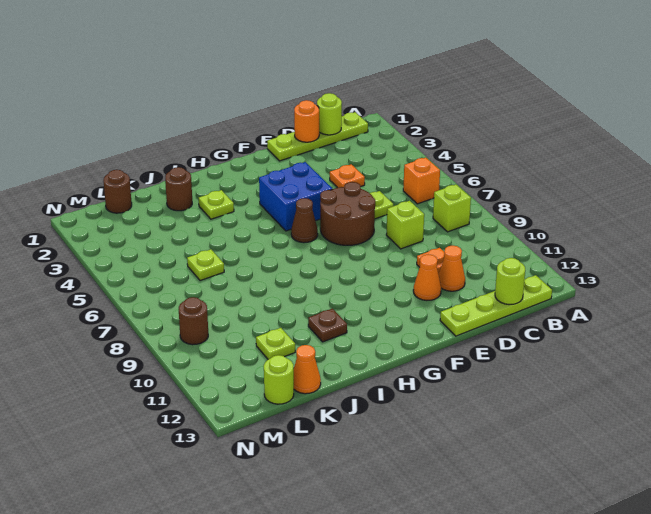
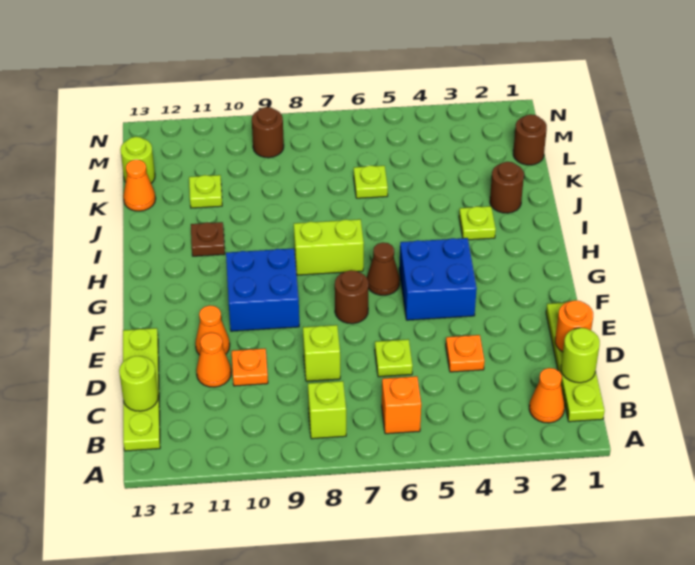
none -> orange 1x1 cone [529,368,565,423]
brown 2x2 round brick [320,182,375,245] -> brown 1x1 round brick [335,270,369,324]
none -> blue 2x2 brick [226,248,299,331]
none -> lime 1x2 brick [294,219,364,275]

